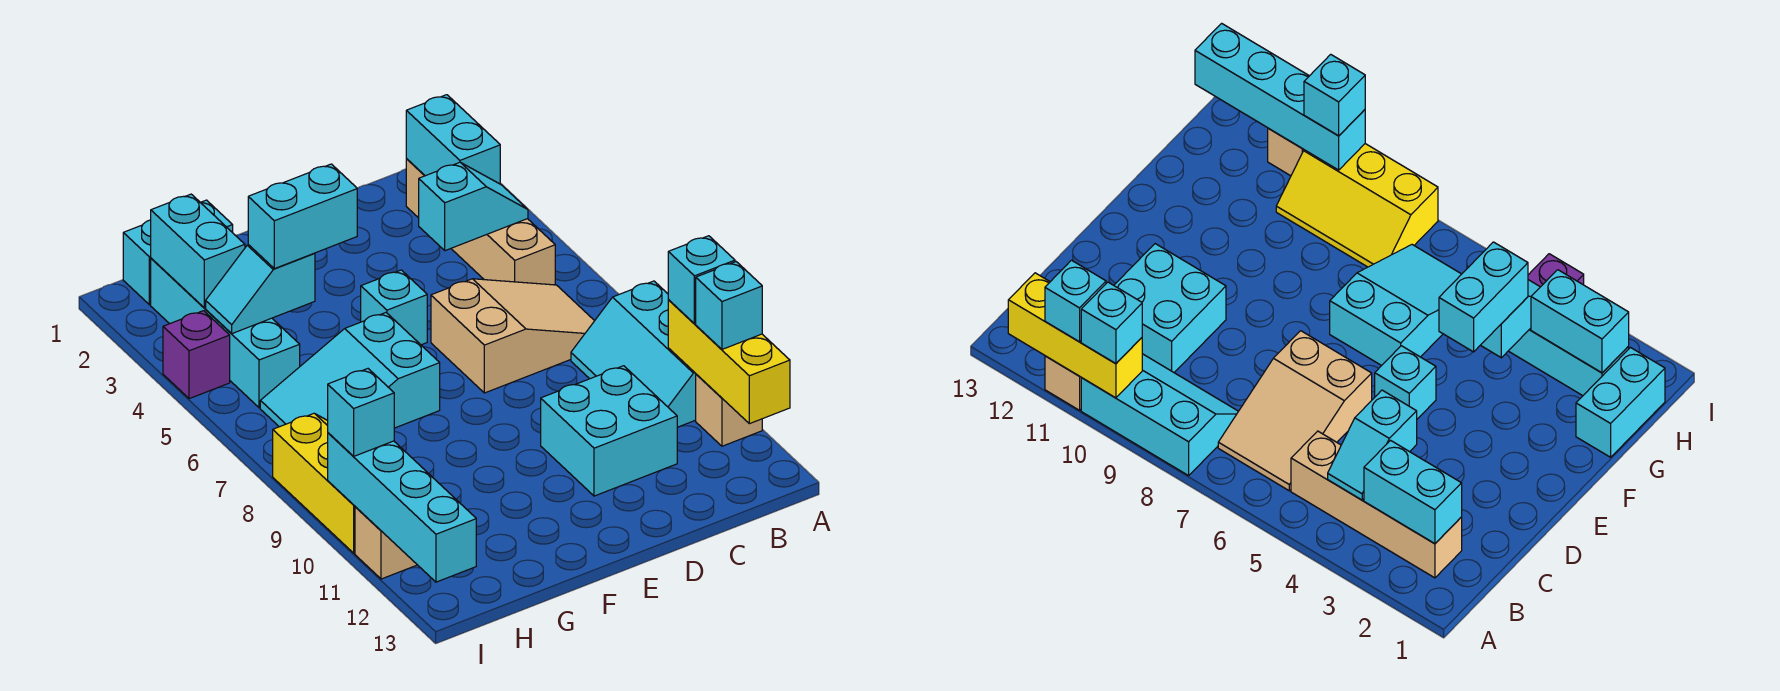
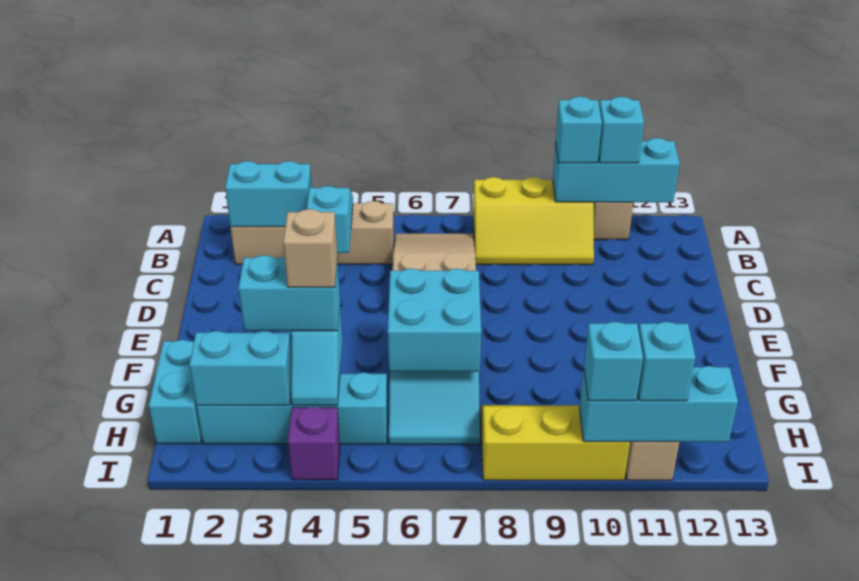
cyan 2x3 slope [571,281,696,427] -> yellow 2x3 slope [473,177,594,265]
yellow 1x3 brick [668,300,790,424] -> cyan 1x3 brick [553,138,680,202]
cyan 2x2 brick [541,366,677,496] -> cyan 2x2 brick moved to [388,269,481,372]
cyan 1x1 brick [361,270,427,345] -> cyan 1x1 brick moved to [638,322,695,401]
cyan 1x2 brick [248,164,357,269] -> cyan 1x2 brick turned to [238,255,340,331]
none -> tan 1x1 brick [283,209,337,287]
cyan 1x4 brick [328,433,476,582] -> cyan 1x3 brick [579,366,738,442]

